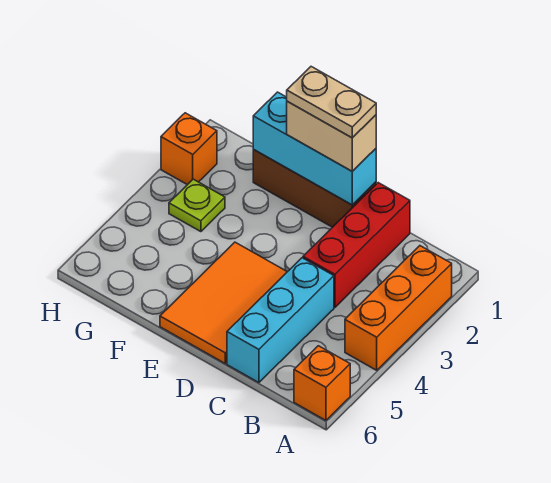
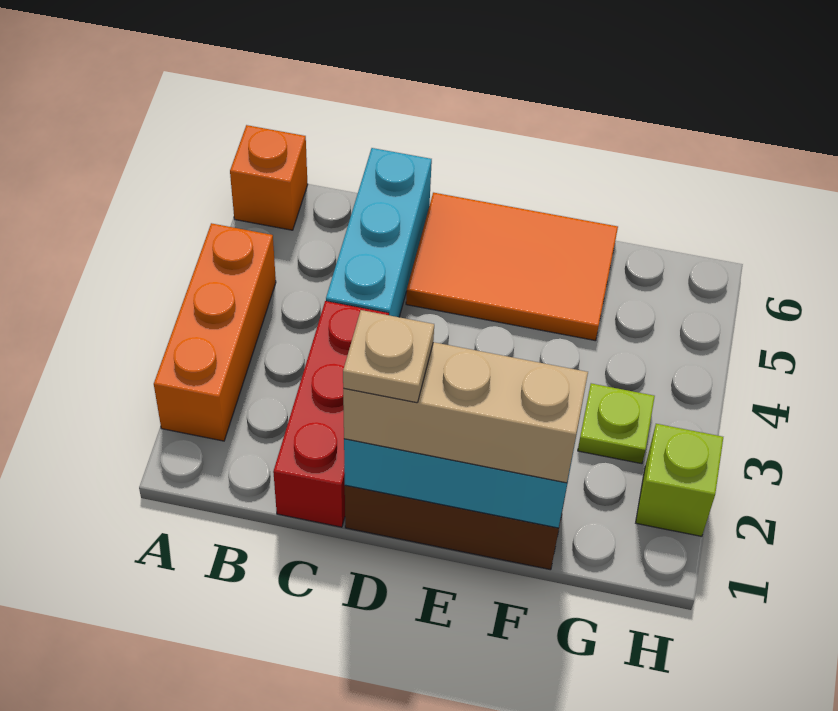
tan 1x2 brick [287,101,376,171] -> tan 1x3 brick [343,342,588,483]
tan 1x2 plate [287,67,376,138] -> tan 1x1 plate [343,310,434,403]
orange 2x3 tile [160,242,287,363] -> orange 2x3 tile turned to [406,193,618,341]
orange 1x1 brick [161,113,217,185] -> lime 1x1 brick [636,424,723,536]

